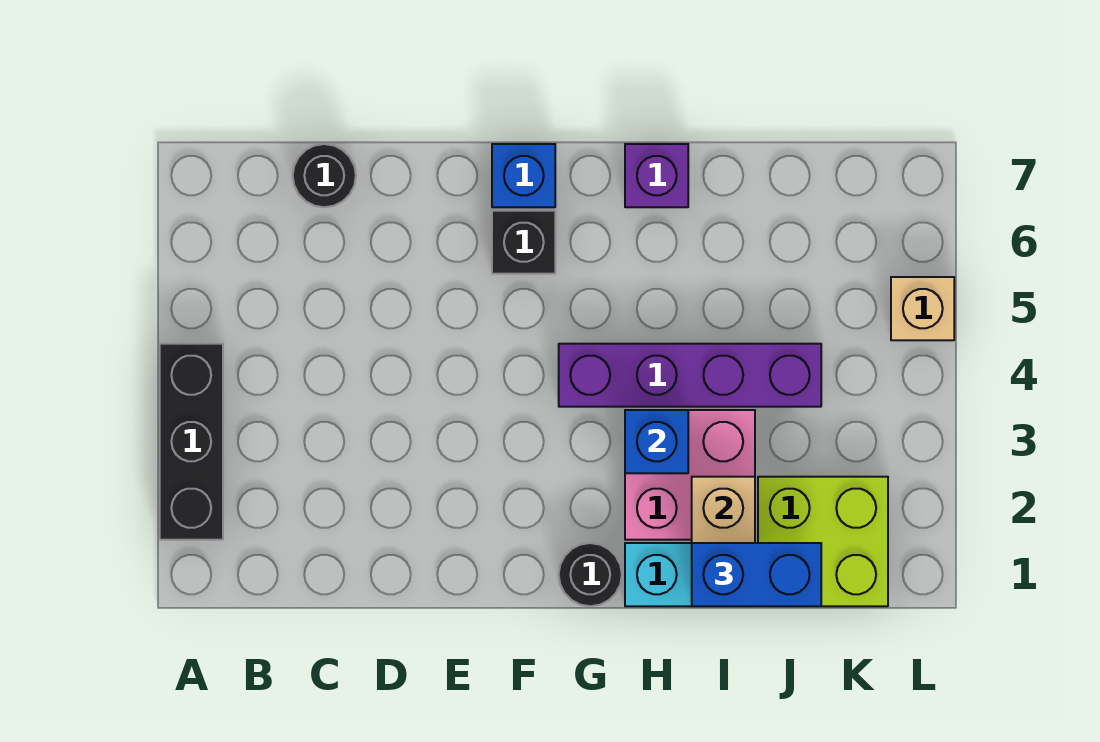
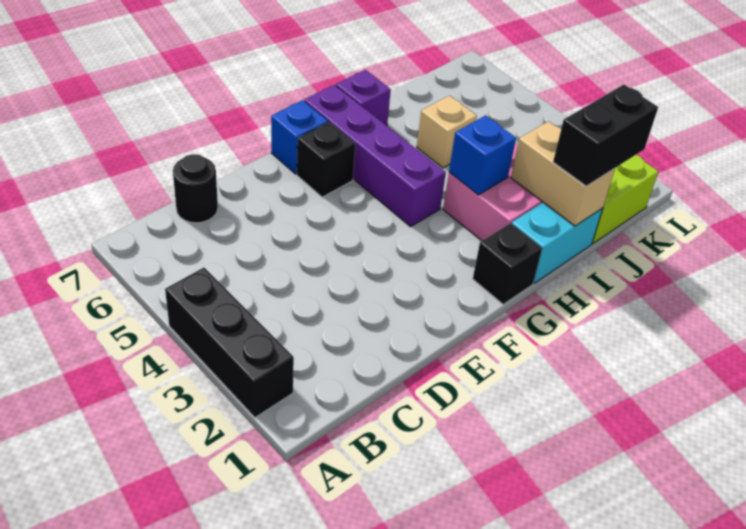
black 1x1 round brick [559,543,622,606] -> black 1x1 brick [473,223,542,304]
purple 1x4 brick [559,344,821,407] -> purple 1x4 brick turned to [304,85,446,227]
blue 1x2 brick [692,543,821,606] -> black 1x2 brick [553,85,658,186]
tan 1x1 brick [891,277,954,340] -> tan 1x1 brick moved to [417,96,477,168]

